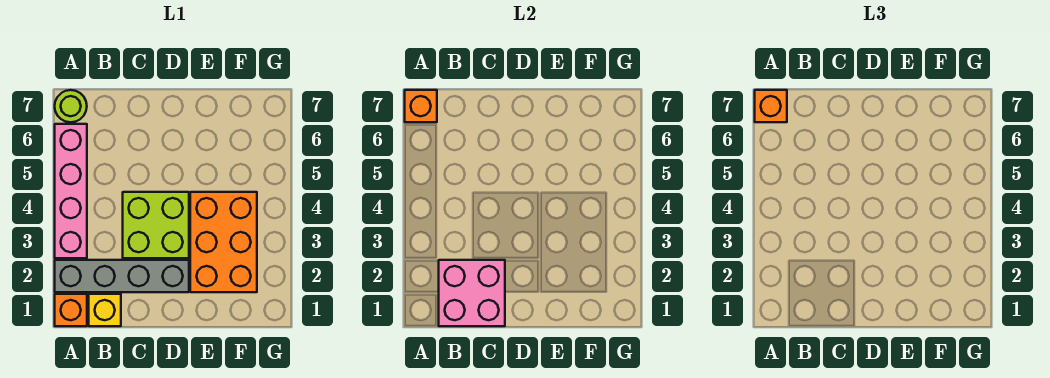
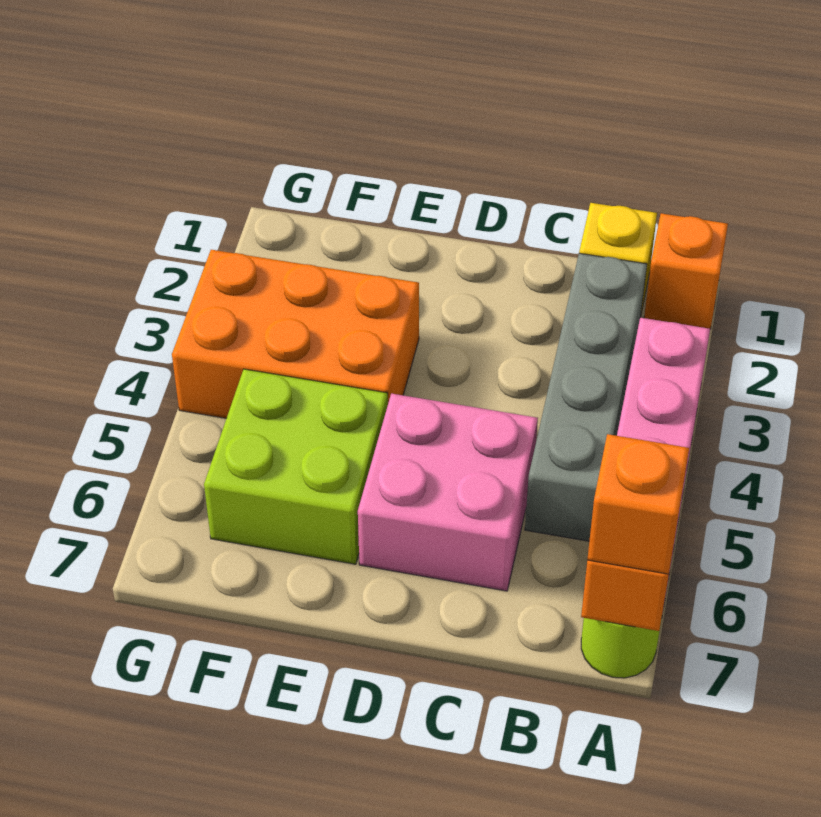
grey 1x4 brick [55,260,189,292] -> grey 1x4 brick turned to [525,253,647,541]
pink 2x2 brick [439,260,505,326] -> pink 2x2 brick moved to [358,393,538,591]
lime 2x2 brick [123,192,189,258] -> lime 2x2 brick moved to [204,369,388,564]
orange 2x3 brick [190,192,257,292] -> orange 2x3 brick turned to [172,250,419,418]

